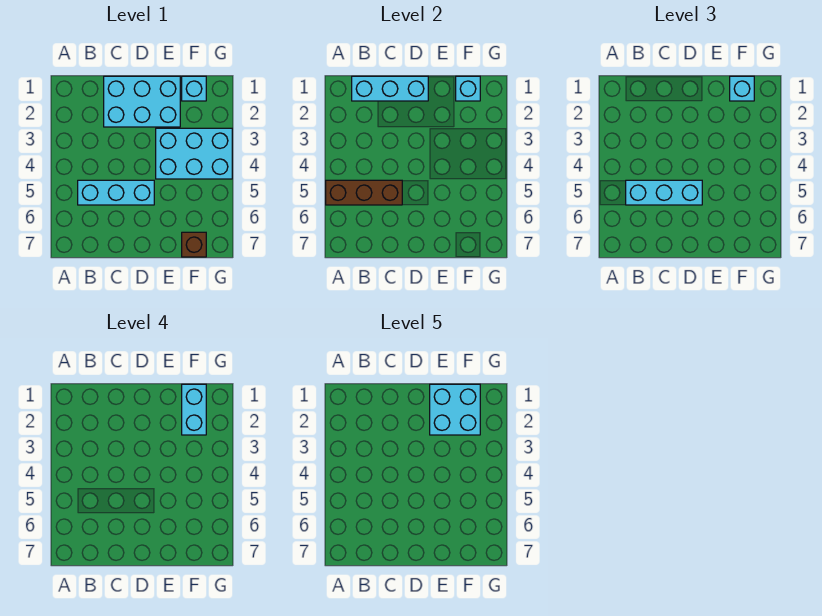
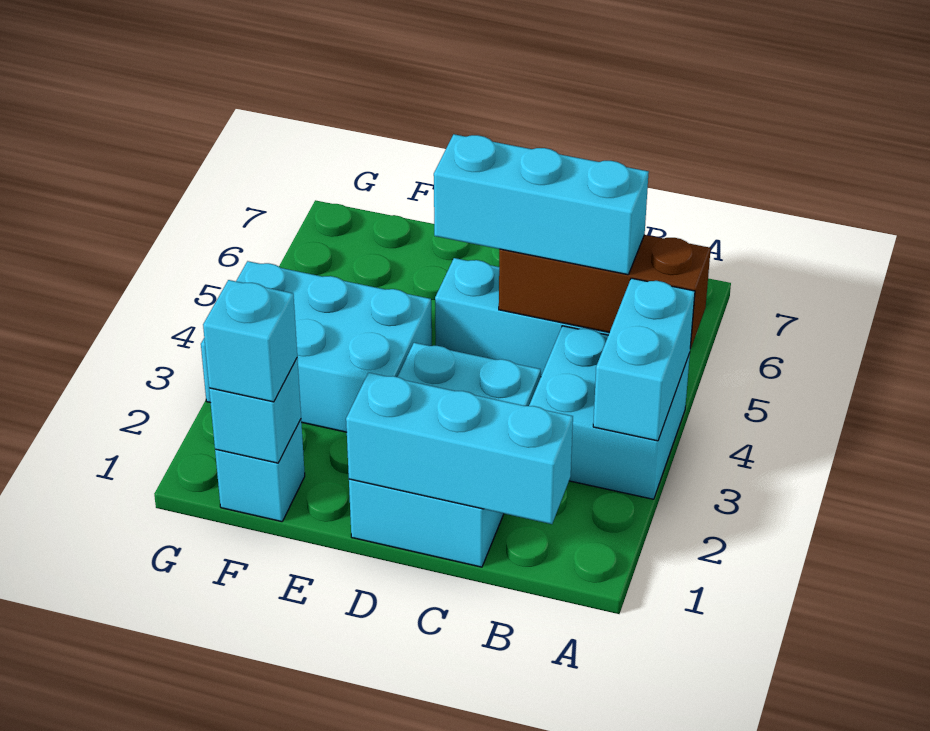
cyan 2x3 brick [104,76,180,127] -> cyan 2x3 brick turned to [349,343,541,567]
cyan 2x2 brick [430,384,480,435] -> cyan 2x2 brick moved to [529,326,690,499]
cyan 1x2 brick [182,384,206,435] -> cyan 1x2 brick moved to [593,278,695,441]
brown 1x1 brick [182,232,206,257] -> none

